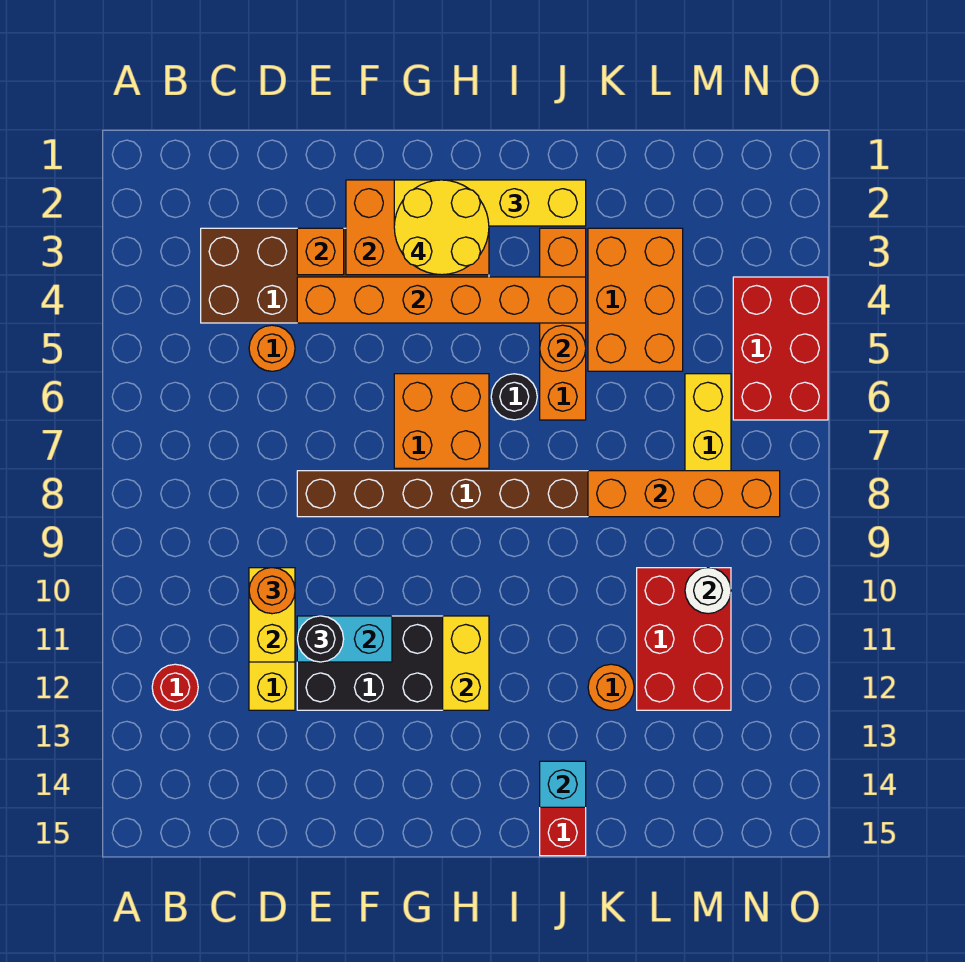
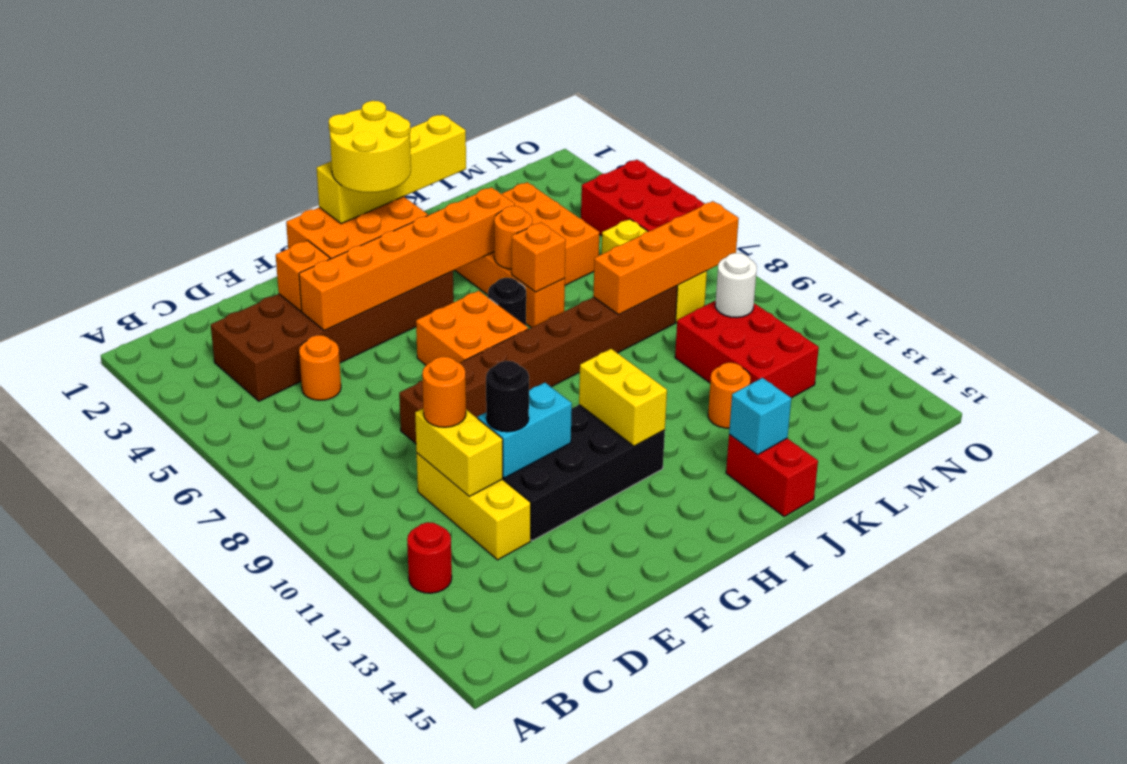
none -> orange 1x1 brick [512,222,566,292]

